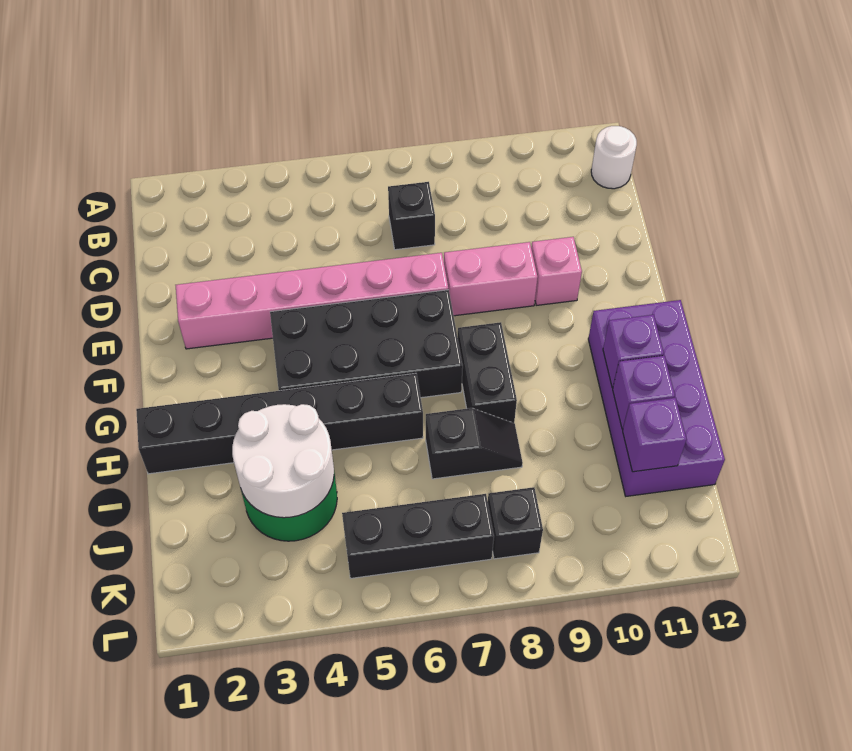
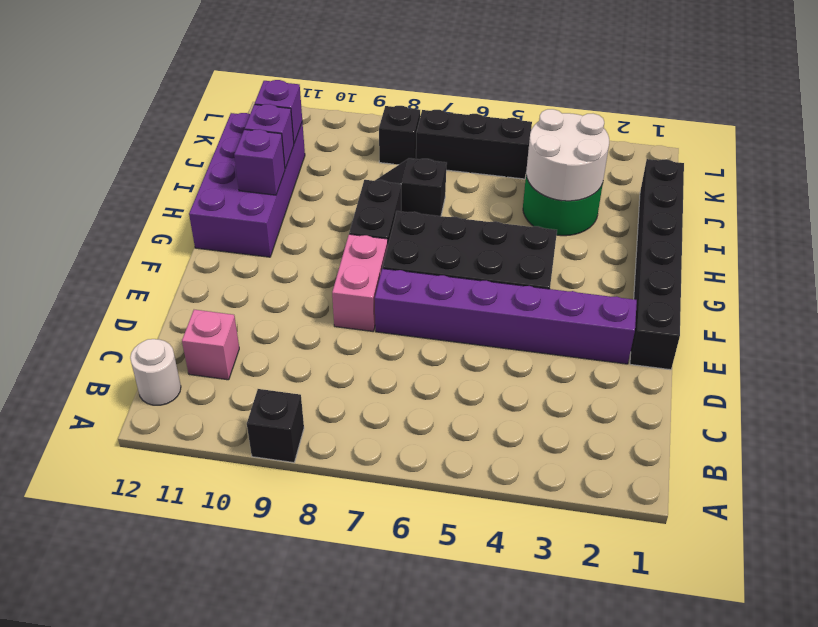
black 1x1 brick [388,182,435,250] -> black 1x1 brick moved to [247,389,304,463]
pink 1x6 brick [176,253,448,349] -> purple 1x6 brick [375,269,637,364]
pink 1x2 brick [444,242,538,316] -> pink 1x2 brick turned to [332,234,388,331]
pink 1x1 brick [531,237,582,305] -> pink 1x1 brick moved to [182,310,239,380]
black 1x6 brick [136,373,423,474] -> black 1x6 brick turned to [630,159,684,370]

